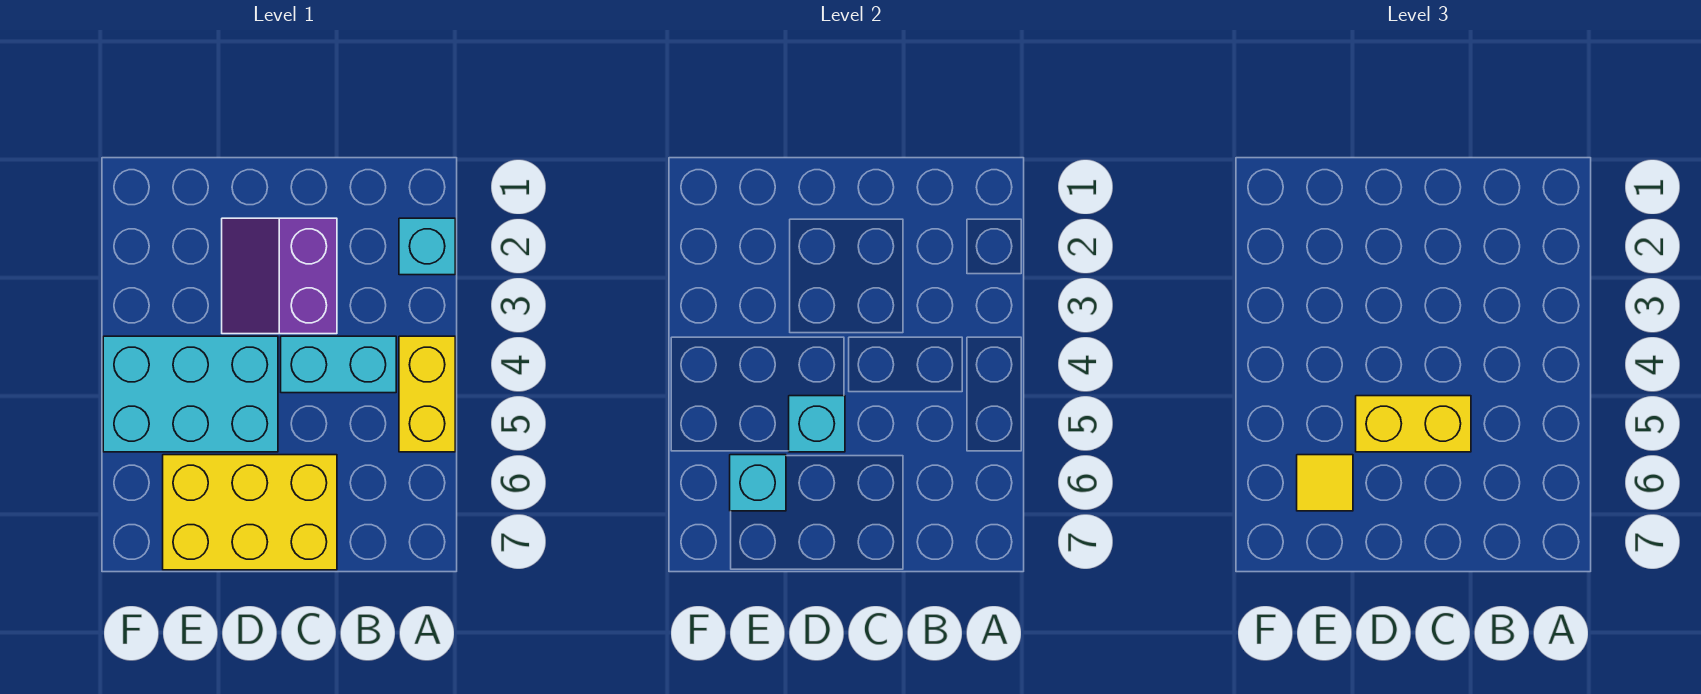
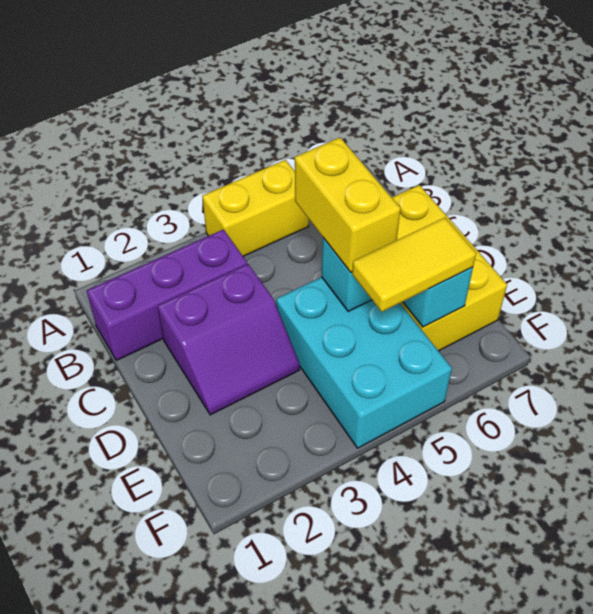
cyan 1x1 brick [399,218,455,275] -> none
none -> purple 1x3 brick [87,229,247,360]
cyan 1x2 brick [281,336,396,393] -> none
yellow 1x1 tile [1297,455,1353,511] -> yellow 1x2 tile [352,218,476,312]

